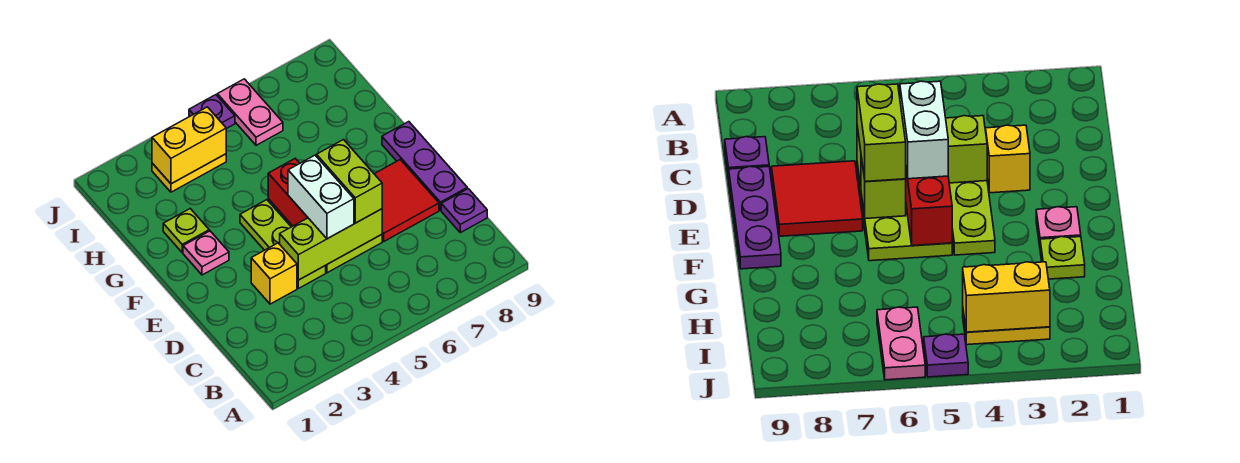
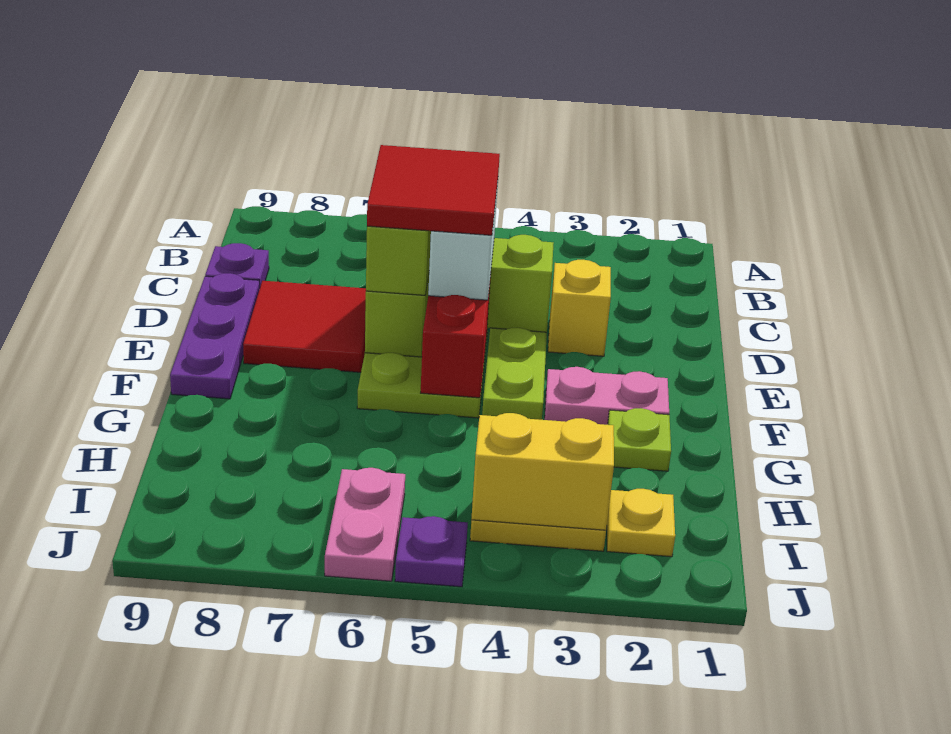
none -> red 2x2 tile [367,145,500,235]
pink 1x1 plate [183,231,229,275] -> pink 1x2 plate [545,367,669,425]
none -> yellow 1x1 plate [607,489,675,557]

